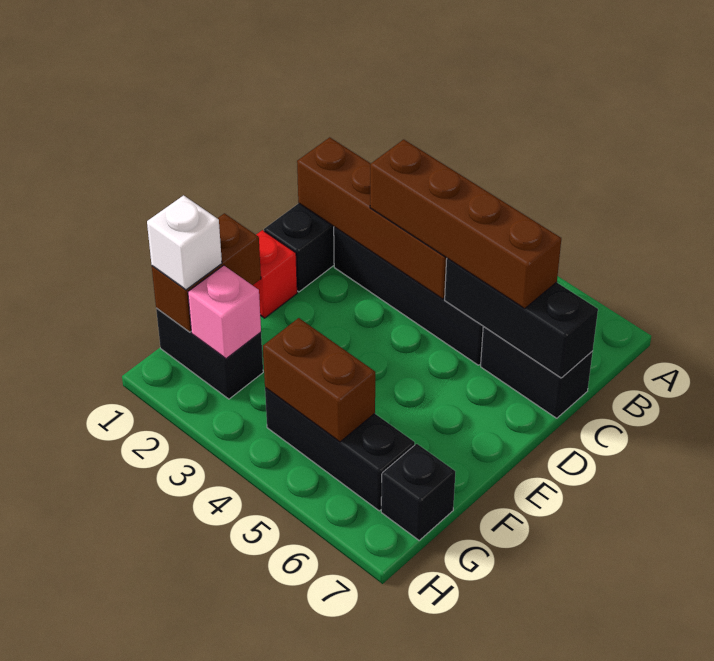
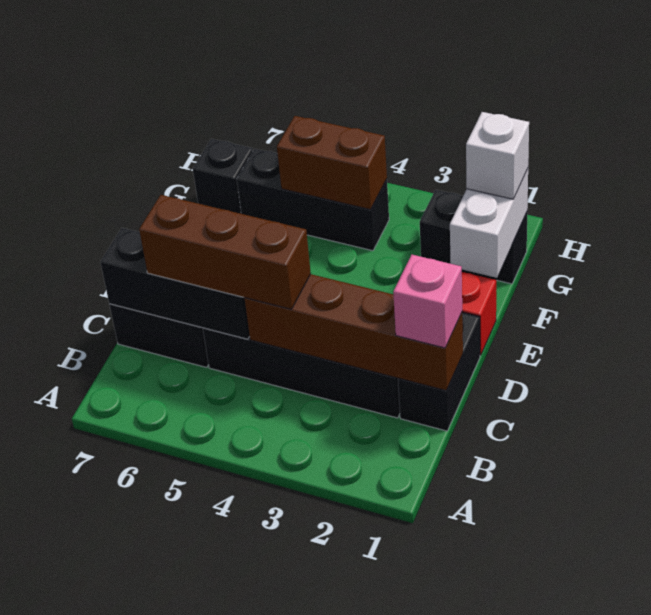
brown 1x4 brick [370,139,561,309] -> brown 1x3 brick [139,195,311,309]
brown 1x2 brick [152,213,261,332] -> white 1x2 brick [450,169,528,278]
pink 1x1 brick [188,265,261,359] -> pink 1x1 brick moved to [393,255,462,348]

